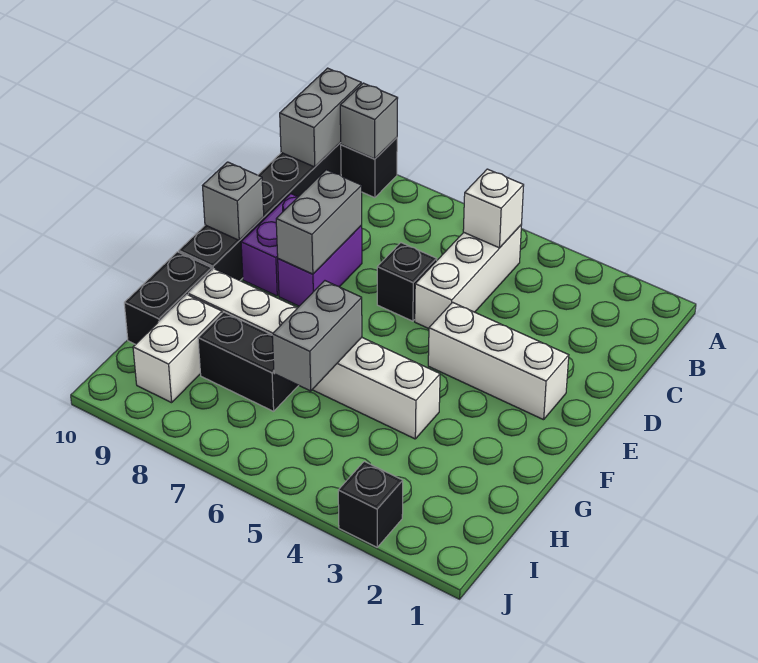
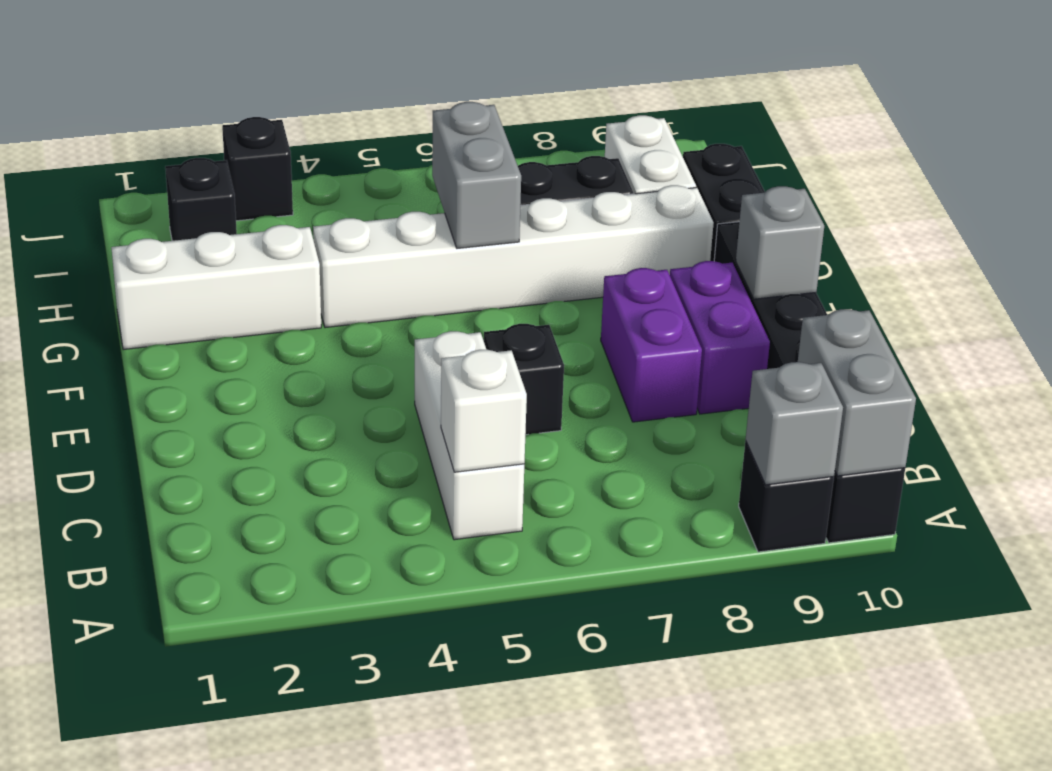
grey 1x2 brick [276,170,362,274] -> none
white 1x3 brick [428,302,569,420] -> white 1x3 brick moved to [111,225,321,350]
none -> black 1x1 brick [165,158,237,241]

